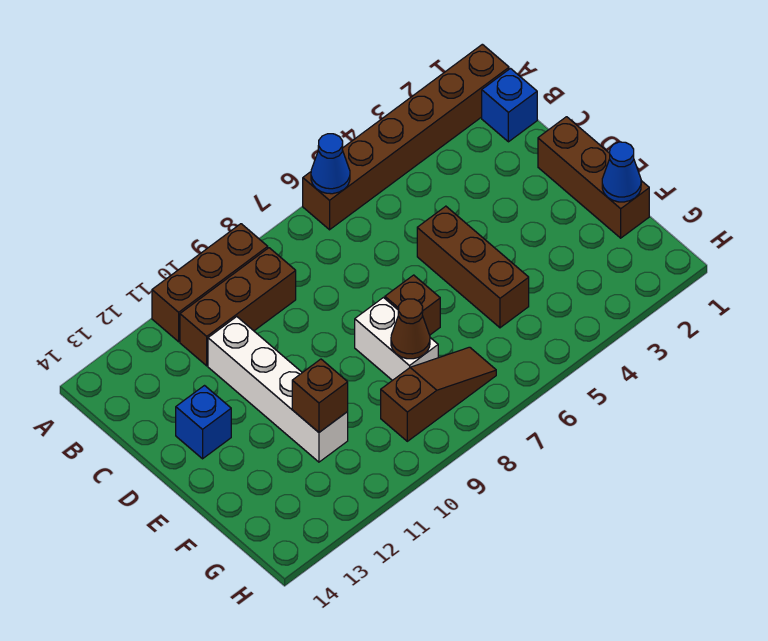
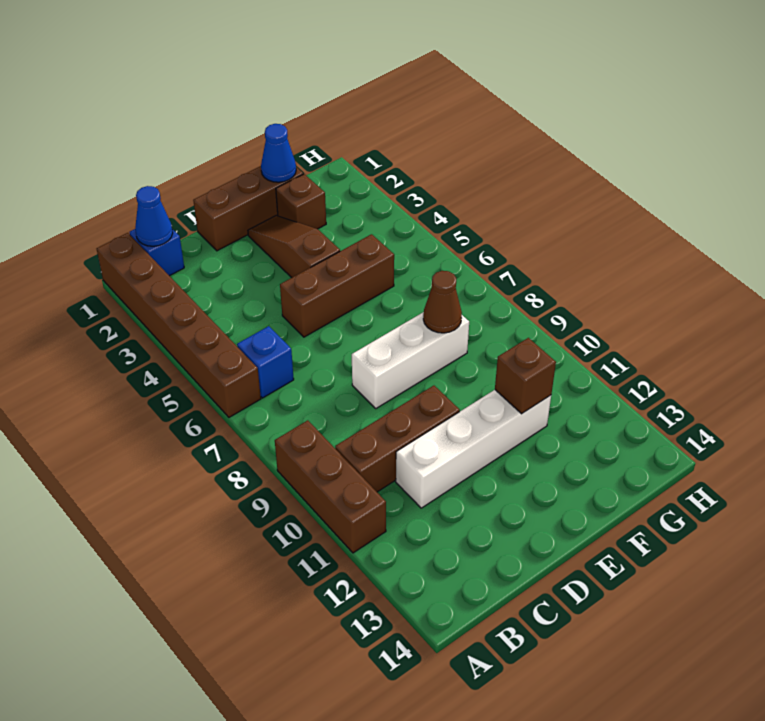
blue 1x1 cone [311,134,350,194] -> blue 1x1 cone moved to [135,186,173,246]
brown 1x3 brick [180,248,296,366] -> brown 1x3 brick turned to [335,386,460,492]
blue 1x1 brick [176,386,231,459] -> blue 1x1 brick moved to [237,326,294,398]
brown 1x1 brick [385,275,440,335] -> brown 1x1 brick moved to [276,174,326,229]
white 1x2 brick [355,298,438,380] -> white 1x3 brick [352,312,469,408]
brown 1x3 slope [381,347,496,441] -> brown 1x3 slope moved to [248,215,340,278]

